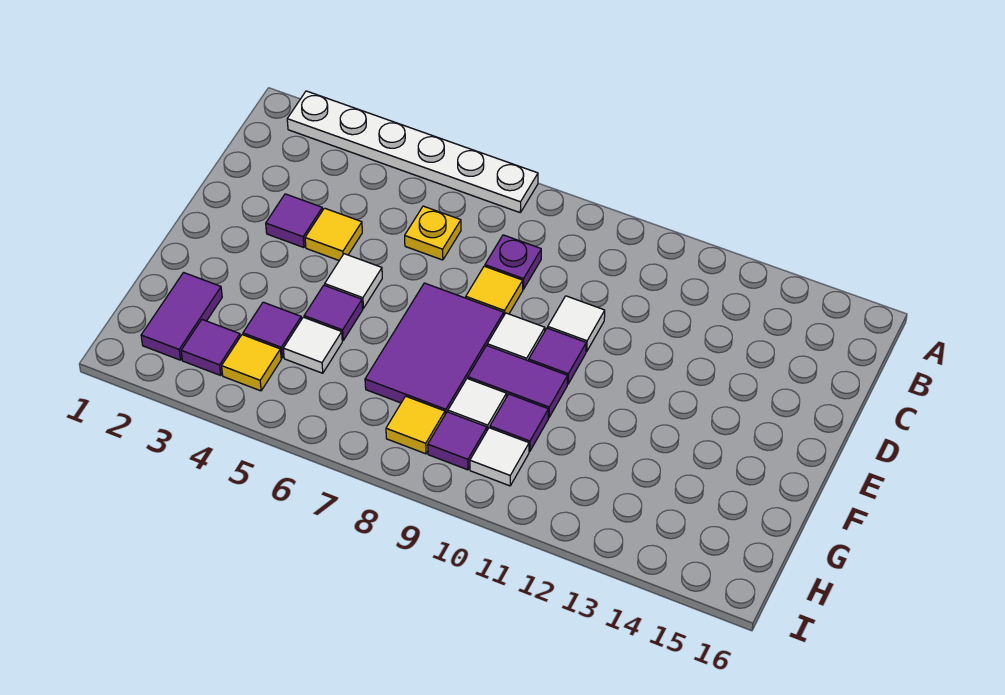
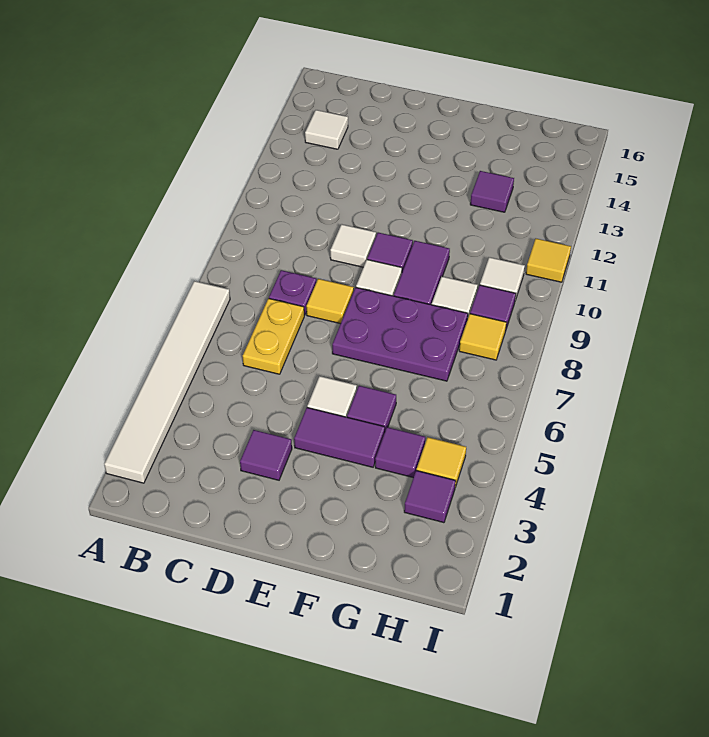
white 1x6 plate [287,91,538,212] -> white 1x6 tile [104,281,230,483]
yellow 1x1 plate [405,206,461,260] -> yellow 1x2 plate [243,298,304,374]
yellow 1x1 tile [305,208,362,260] -> yellow 1x1 tile moved to [526,239,571,282]
purple 2x3 tile [365,283,504,414] -> purple 2x3 plate [332,288,468,381]
purple 1x2 tile [141,273,222,360] -> purple 1x2 tile moved to [294,408,385,467]
white 1x1 tile [283,317,342,373] -> white 1x1 tile moved to [305,110,348,149]
purple 1x1 tile [490,394,548,452] -> purple 1x1 tile moved to [470,171,514,212]

